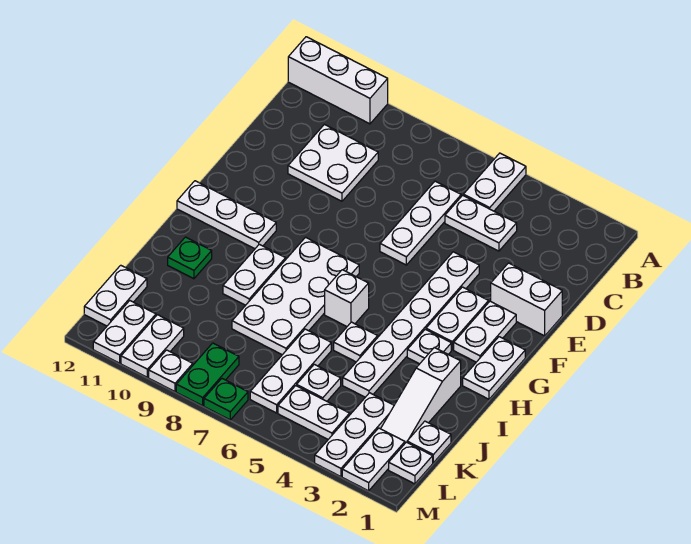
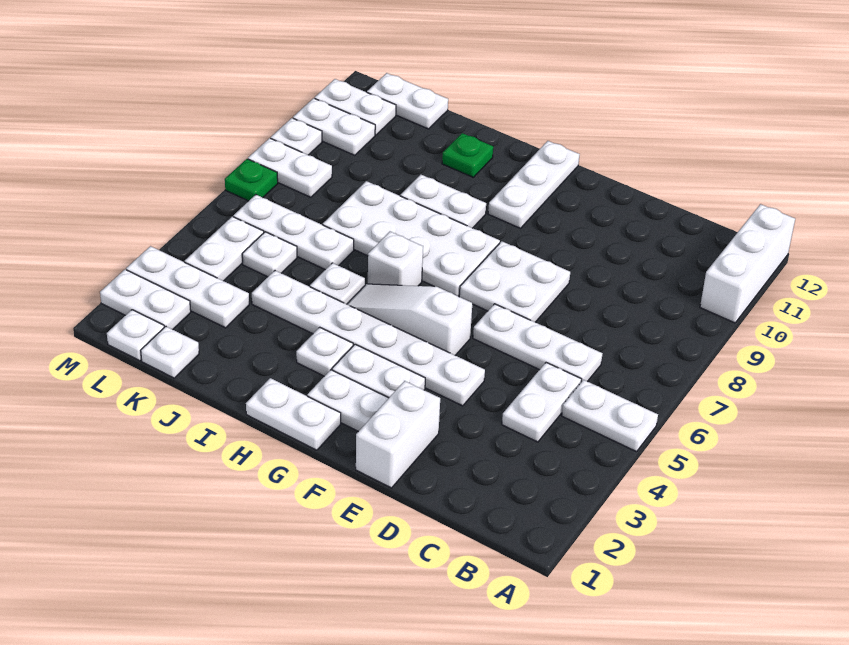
white 2x2 plate [288,124,378,201] -> white 2x2 plate moved to [459,241,570,322]
white 1x3 slope [381,347,461,443] -> white 1x3 slope moved to [347,284,472,355]
green 1x2 plate [176,343,239,406] -> white 1x2 plate [248,138,332,197]

